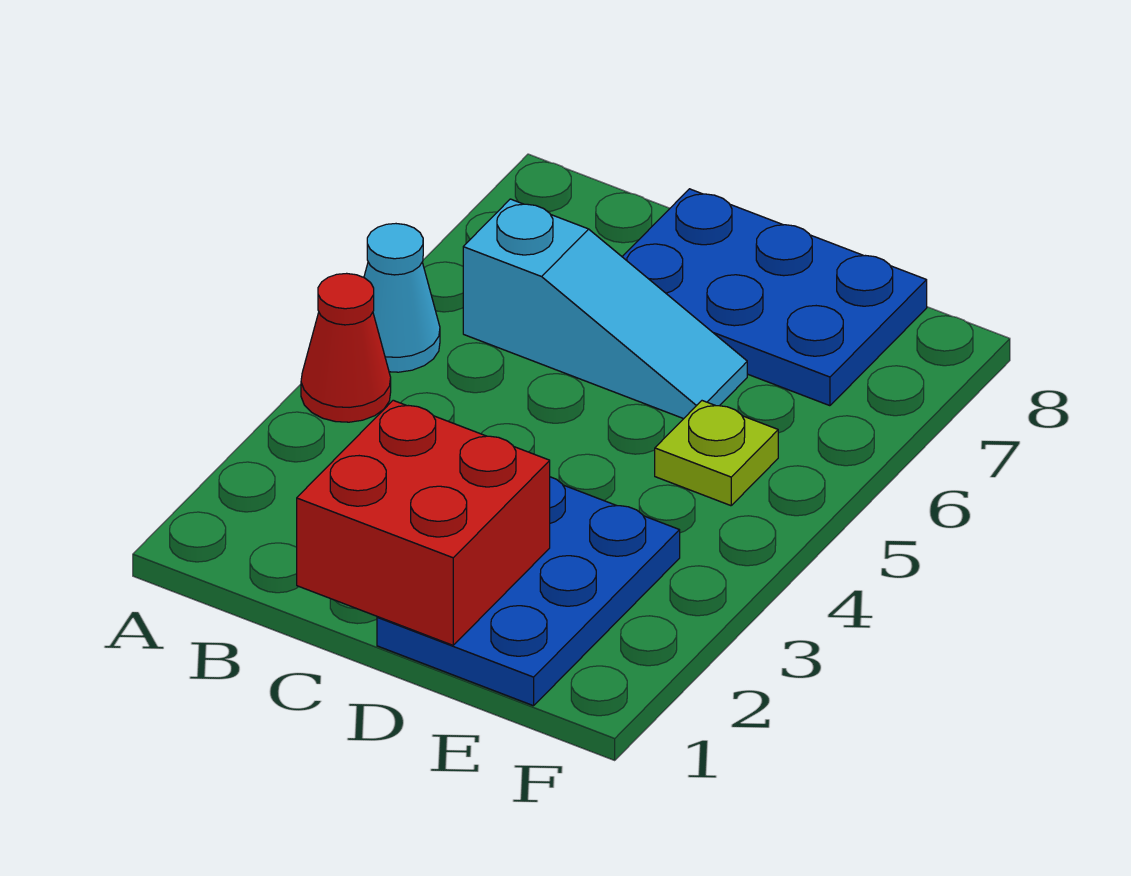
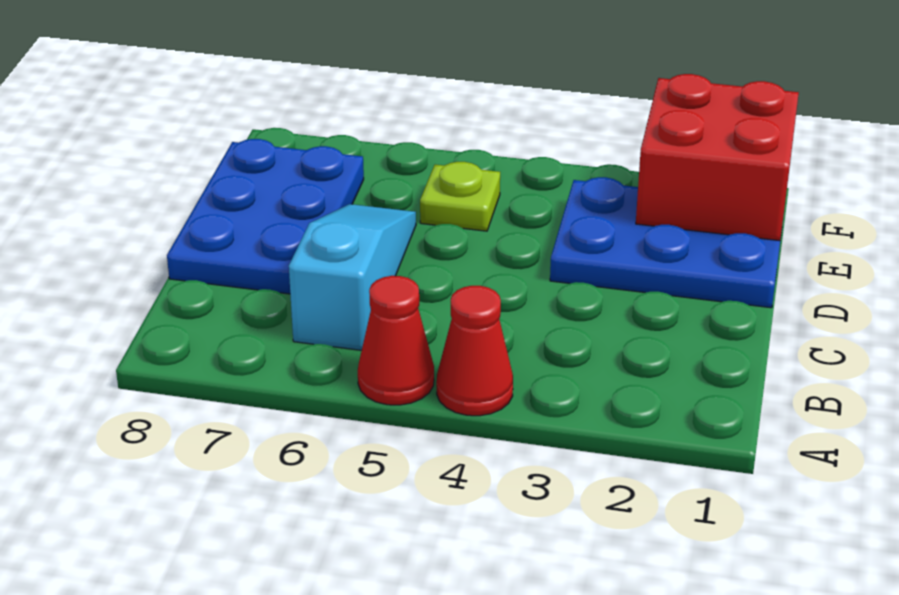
cyan 1x1 cone [364,224,440,372] -> red 1x1 cone [358,276,434,405]
red 2x2 brick [297,400,550,645] -> red 2x2 brick moved to [636,74,799,241]

